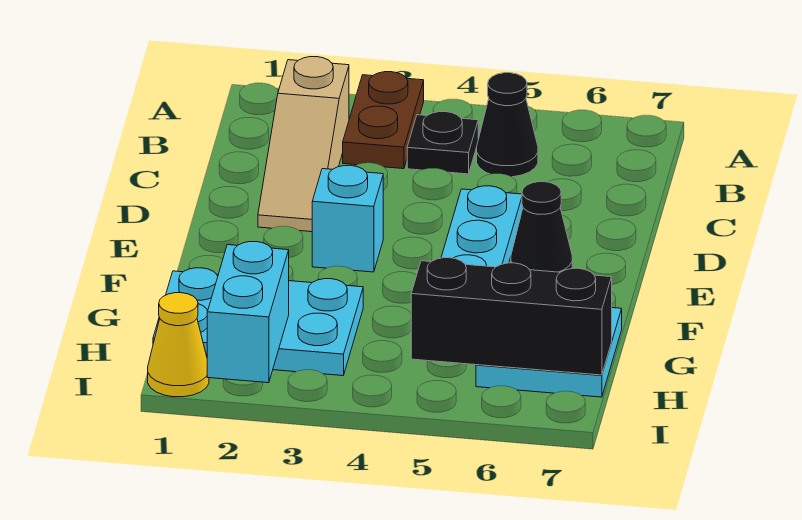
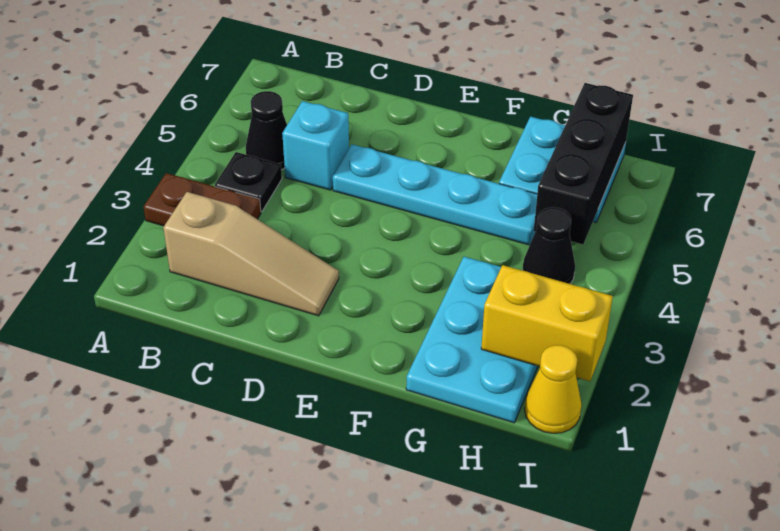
cyan 1x1 brick [312,165,383,272] -> cyan 1x1 brick moved to [282,101,349,190]
black 1x1 cone [511,182,572,272] -> black 1x1 cone moved to [522,207,575,284]
cyan 1x2 brick [207,242,289,383] -> yellow 1x2 brick [481,265,613,381]

